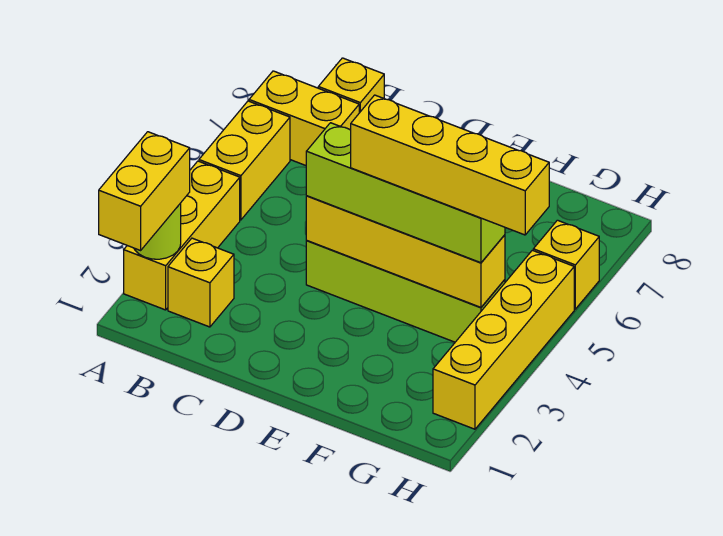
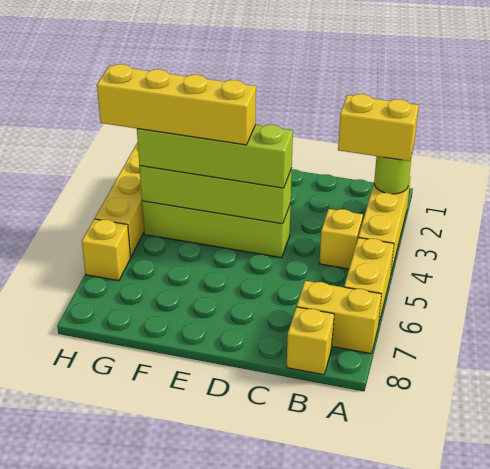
yellow 1x2 brick [99,132,190,250] -> yellow 1x2 brick turned to [338,94,419,161]
yellow 1x1 brick [168,238,234,327] -> yellow 1x1 brick moved to [319,209,363,269]
yellow 1x4 brick [306,196,505,308] -> lime 1x4 brick [139,166,292,224]

